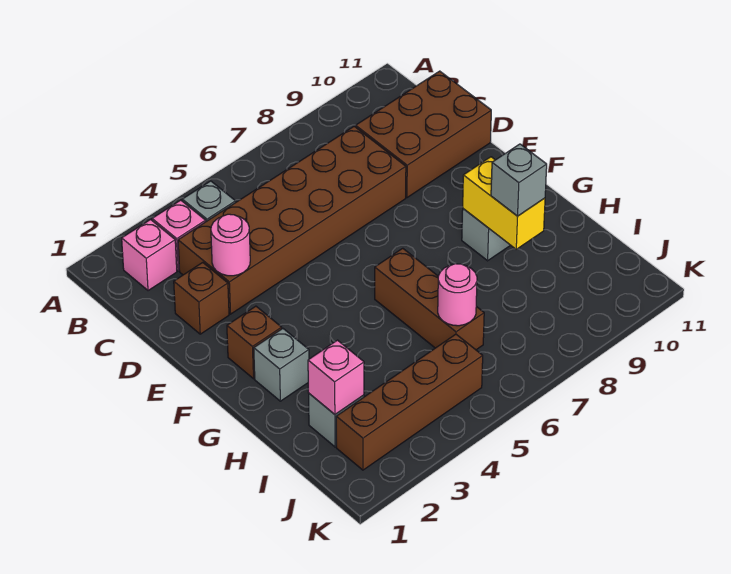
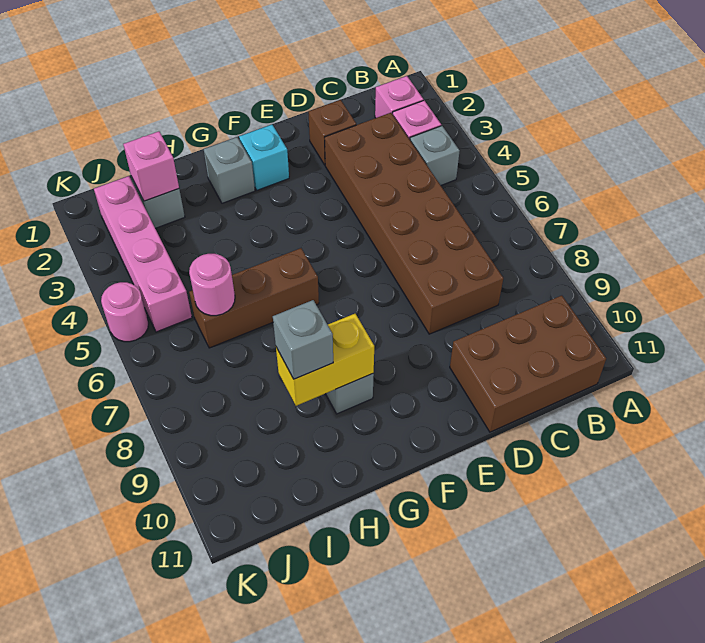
brown 2x3 brick [356,71,491,198] -> brown 2x3 brick turned to [450,296,606,432]
pink 1x1 round brick [211,214,250,276] -> pink 1x1 round brick moved to [101,282,148,342]
brown 1x1 brick [227,306,282,379] -> cyan 1x1 brick [239,124,289,190]
brown 1x4 brick [336,334,483,470] -> pink 1x4 brick [94,176,192,332]

